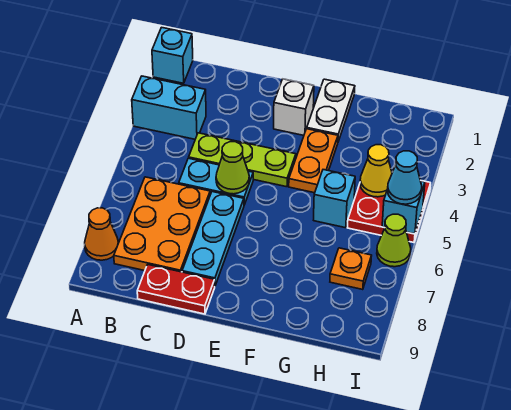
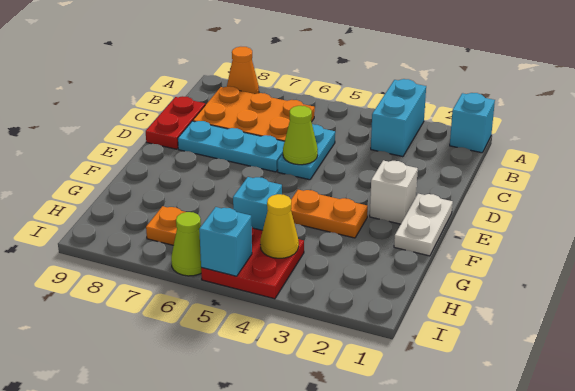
lime 1x3 plate [189,133,296,187] -> none
white 1x2 plate [307,79,355,142] -> white 1x2 plate turned to [394,194,453,256]
cyan 1x1 cone [387,151,422,204] -> none

